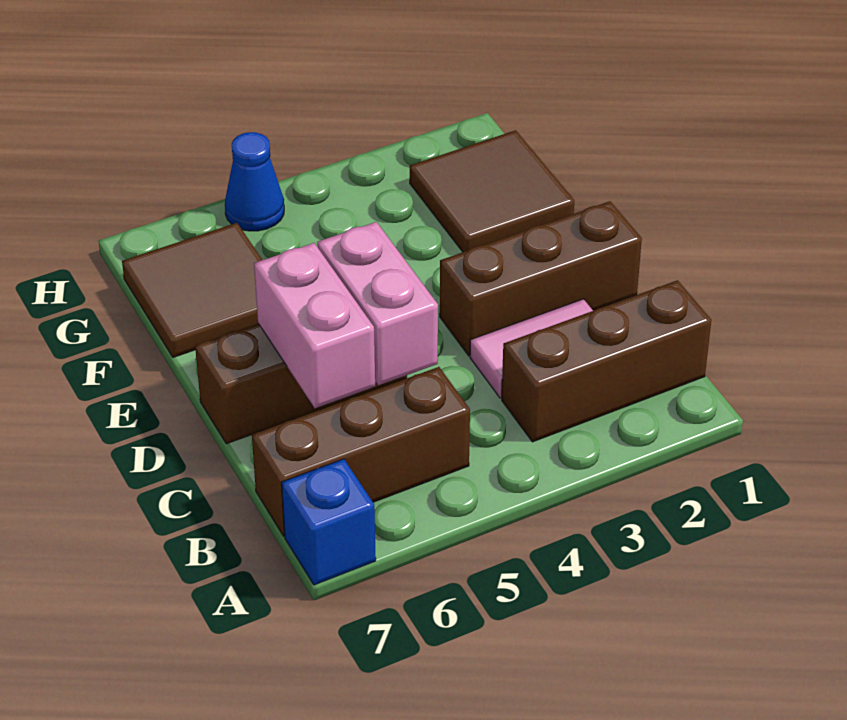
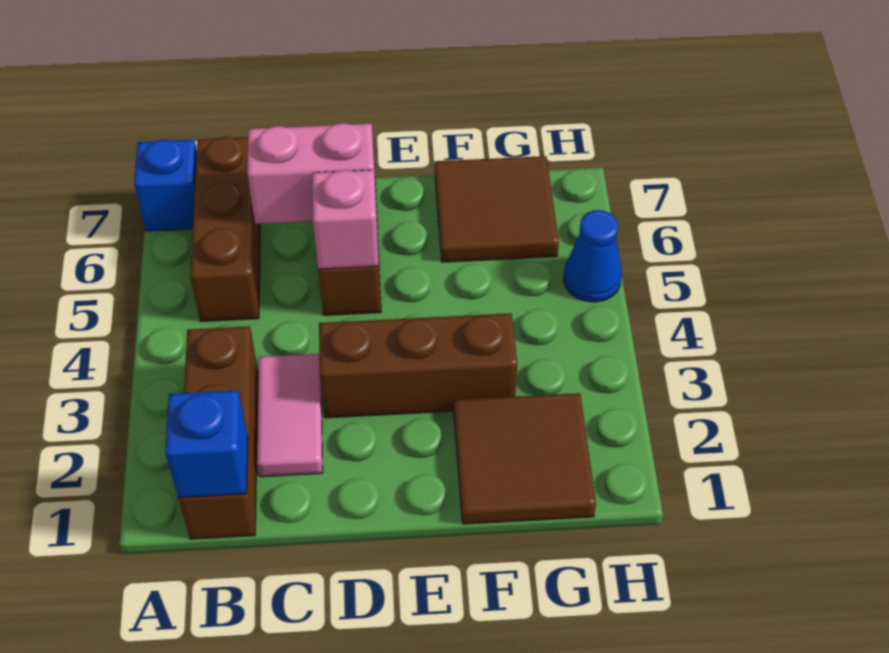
none -> blue 1x1 brick [165,390,248,498]
pink 1x2 brick [317,222,438,385] -> pink 1x1 brick [312,170,379,269]
brown 1x3 brick [440,201,642,356] -> brown 1x3 brick turned to [319,313,517,418]

